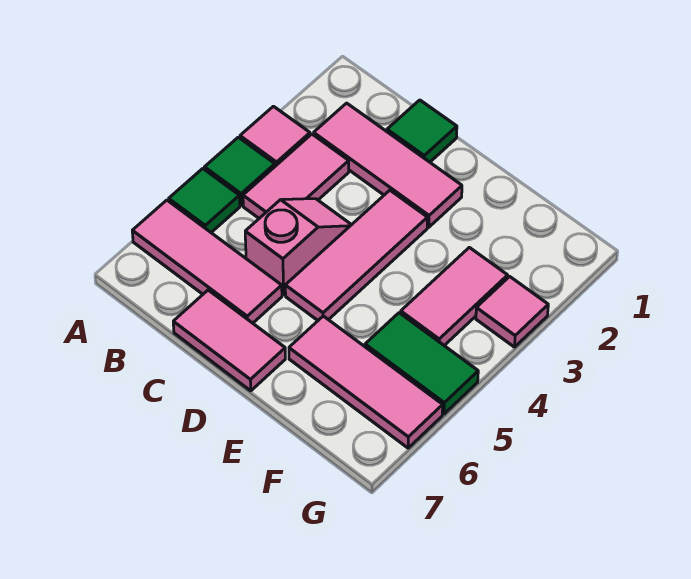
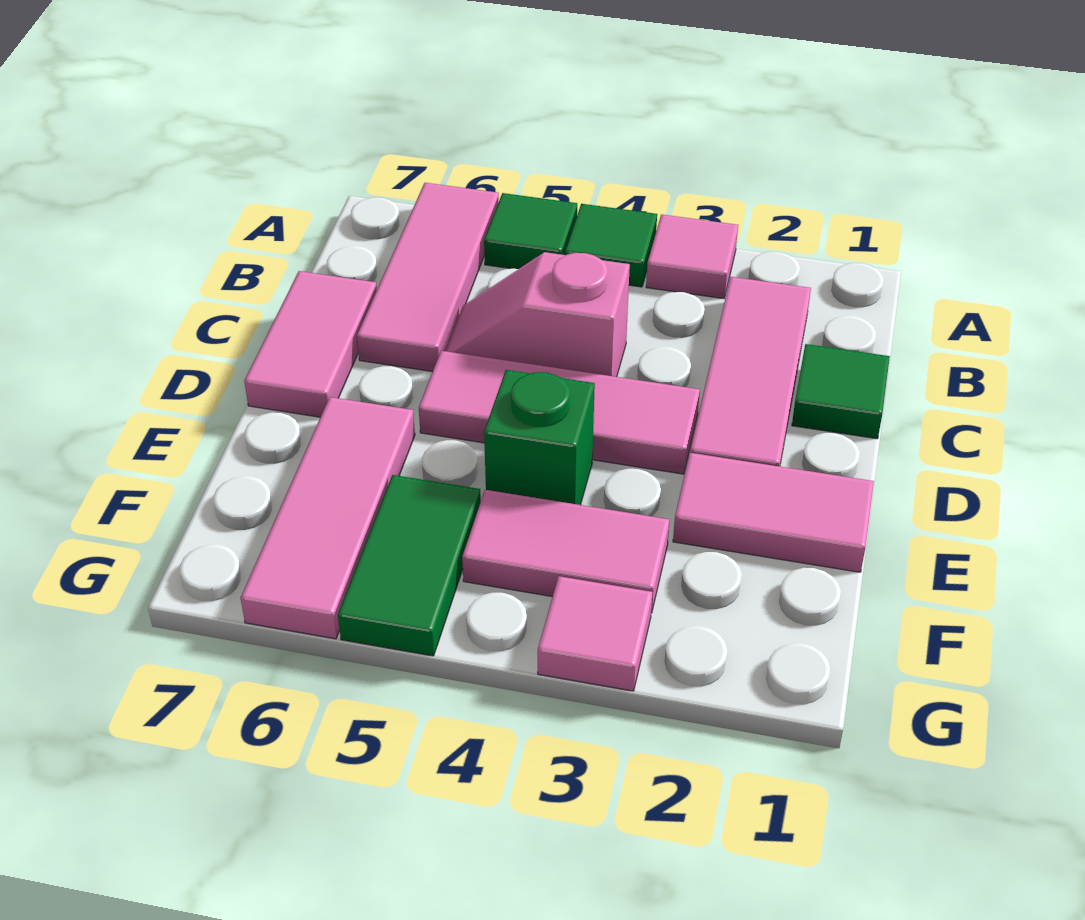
pink 1x2 tile [243,134,349,218] -> pink 1x2 tile moved to [673,453,874,572]
pink 1x2 slope [245,199,351,295] -> pink 1x2 slope turned to [446,252,630,377]
none -> green 1x1 brick [484,370,595,505]

